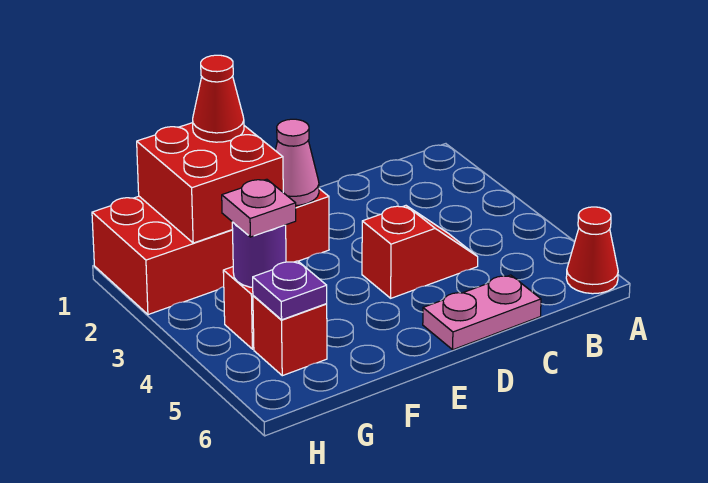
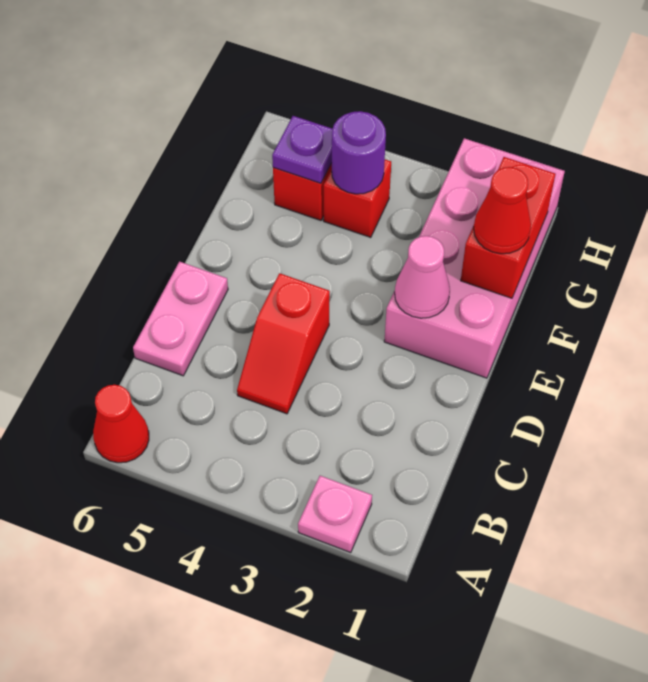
red 2x4 brick [92,189,329,315] -> pink 2x4 brick [384,138,565,378]
red 2x2 brick [137,123,283,243] -> red 1x2 brick [461,157,555,298]
pink 1x1 plate [222,179,296,237] -> pink 1x1 plate moved to [298,476,372,553]

